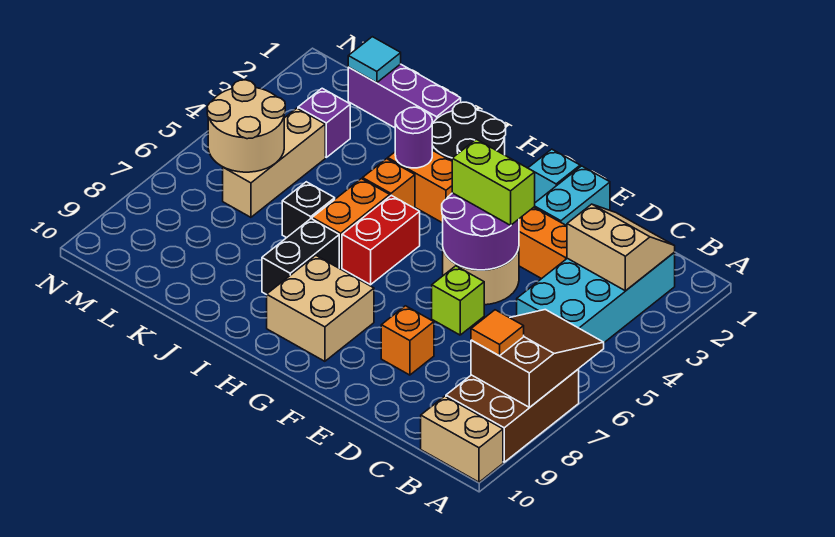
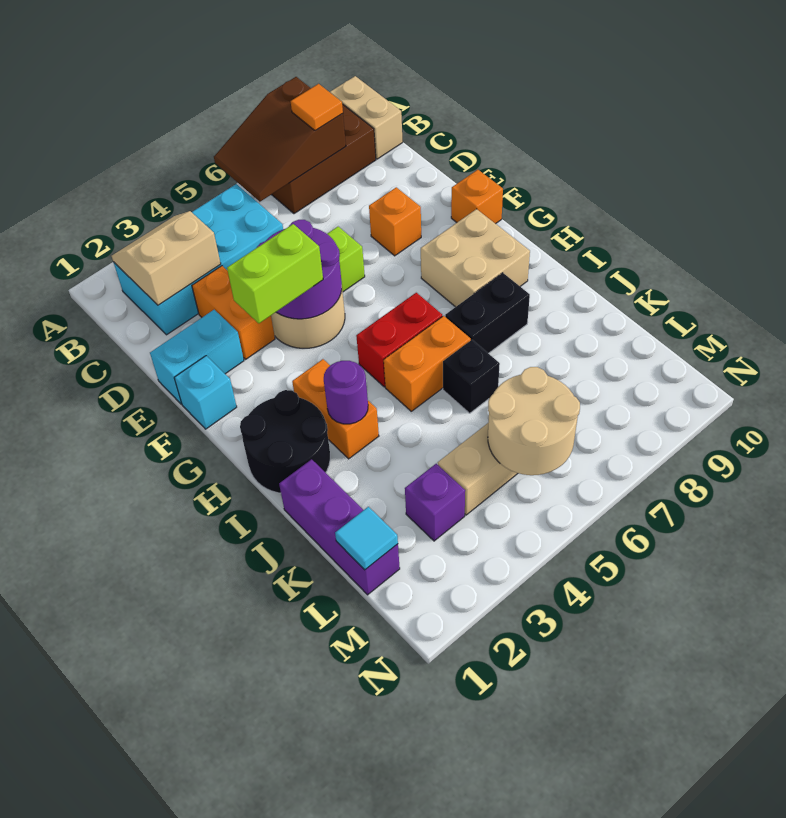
tan 2x2 slope [567,204,675,291] -> tan 2x2 slope turned to [112,211,221,305]
lime 1x2 brick [452,139,535,225] -> lime 1x2 brick turned to [227,224,323,323]
orange 1x1 brick [363,159,415,208] -> orange 1x1 brick moved to [451,170,503,224]

